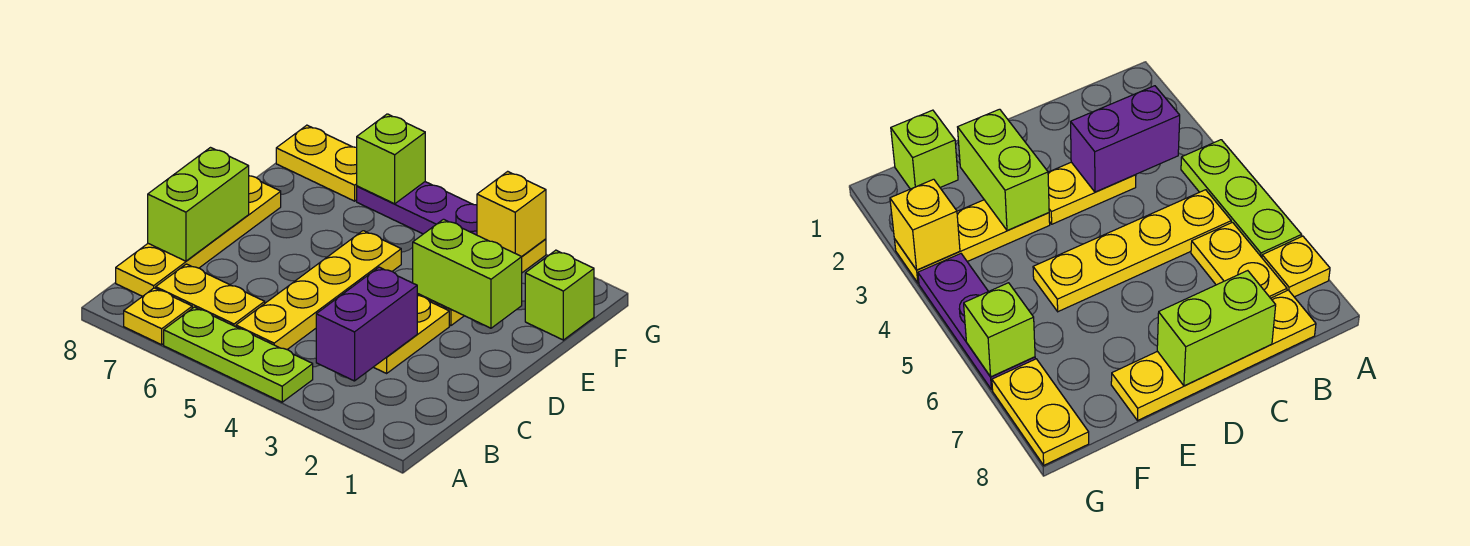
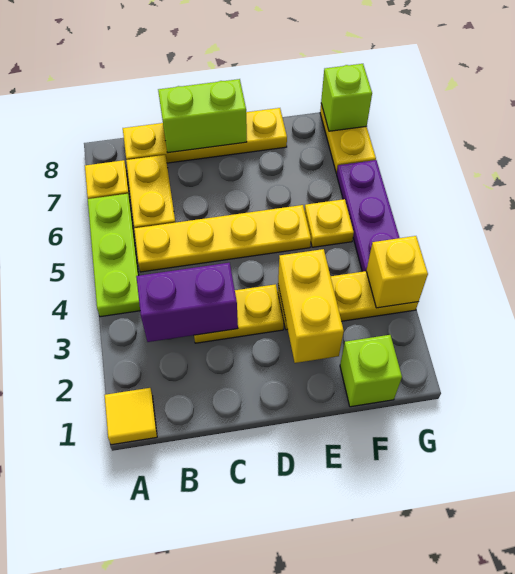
none -> yellow 1x1 tile [105,388,157,445]
lime 1x2 brick [413,219,522,328] -> yellow 1x2 brick [278,249,344,363]
none -> yellow 1x1 plate [305,199,354,247]
lime 1x1 brick [357,114,425,204] -> lime 1x1 brick moved to [321,64,372,131]

